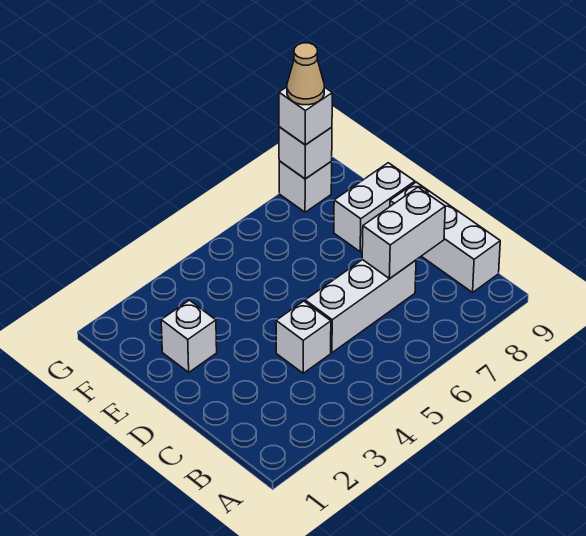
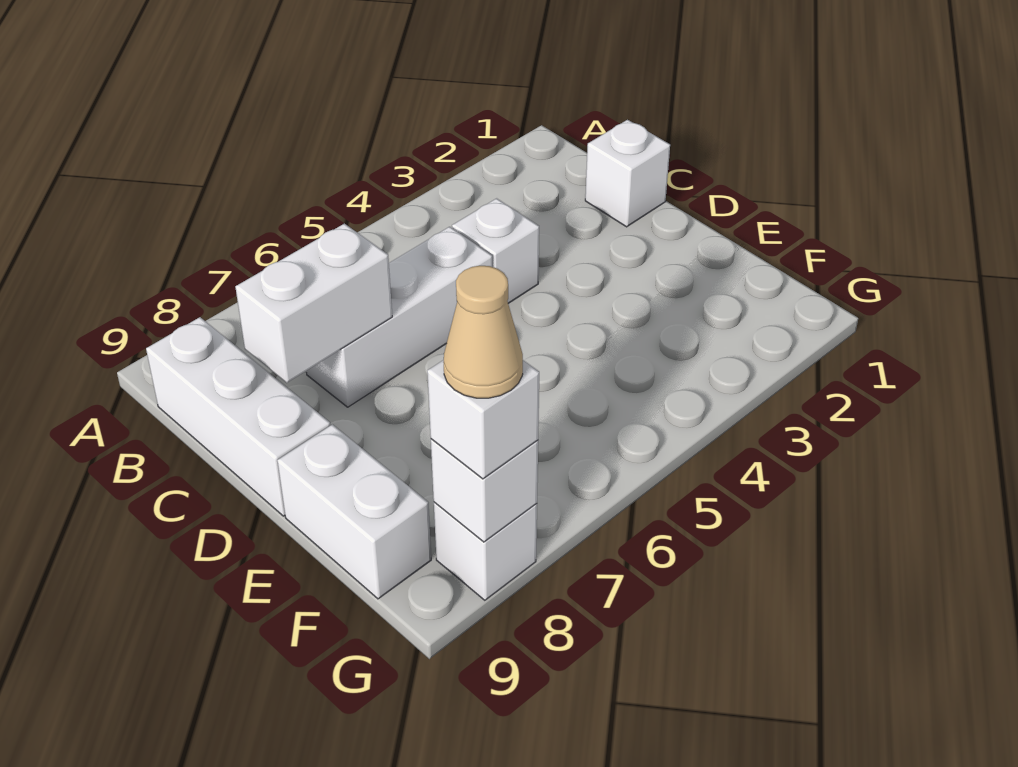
white 1x1 brick [161,300,217,372] -> white 1x1 brick moved to [585,120,670,227]
white 1x2 brick [334,163,415,252] -> white 1x2 brick turned to [277,424,431,599]

